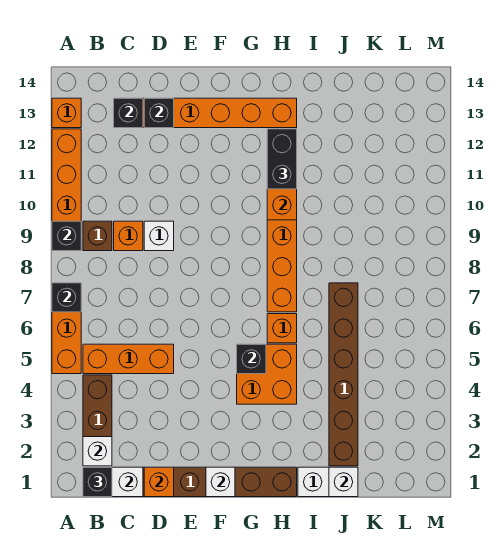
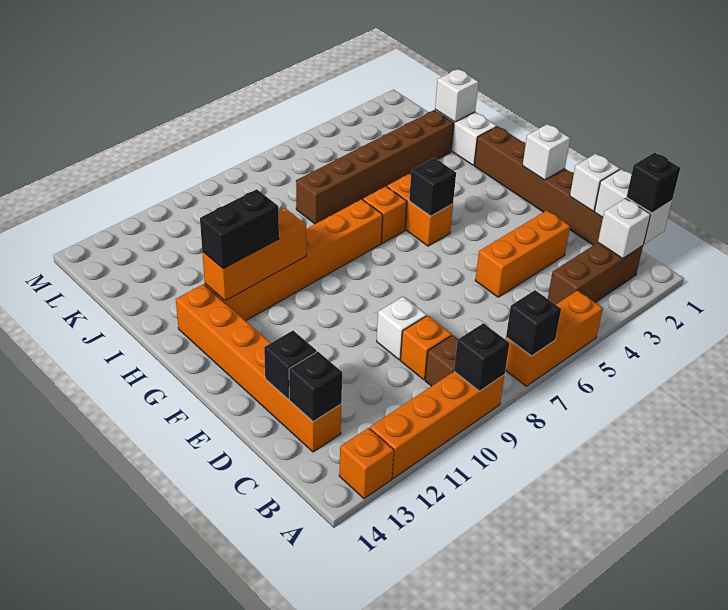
orange 1x3 brick [83,344,174,374] -> orange 1x3 brick turned to [475,210,570,297]
orange 1x1 brick [144,467,174,497] -> white 1x1 brick [570,154,620,211]
orange 2x2 brick [237,344,297,404] -> orange 1x2 brick [387,174,453,246]

